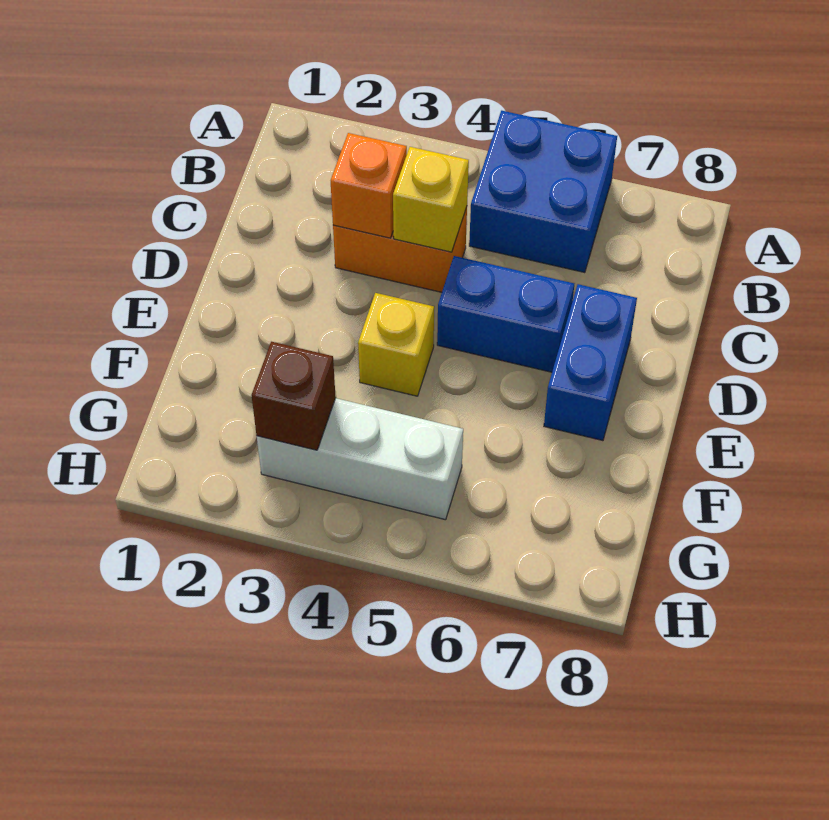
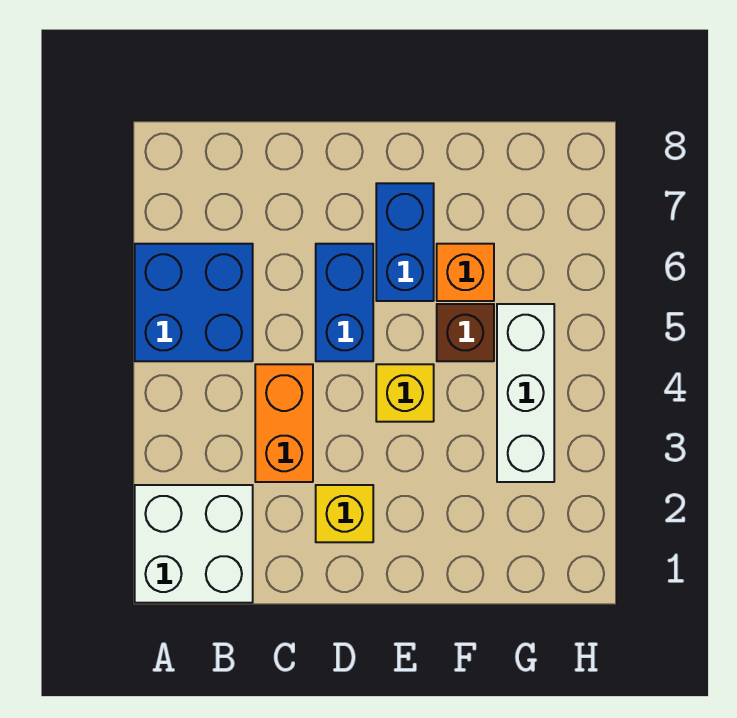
none -> white 2x2 brick [135,485,253,603]
orange 1x1 brick [331,133,407,238] -> orange 1x1 brick moved to [437,244,494,301]
yellow 1x1 brick [393,147,469,252] -> yellow 1x1 brick moved to [316,485,373,542]
blue 1x2 brick [544,284,637,441] -> blue 1x2 brick turned to [376,183,434,301]
brown 1x1 brick [252,342,336,450] -> brown 1x1 brick moved to [437,304,494,361]

